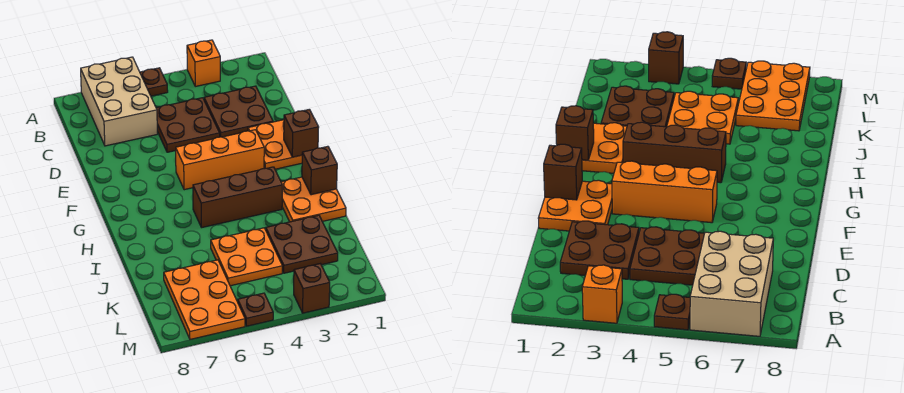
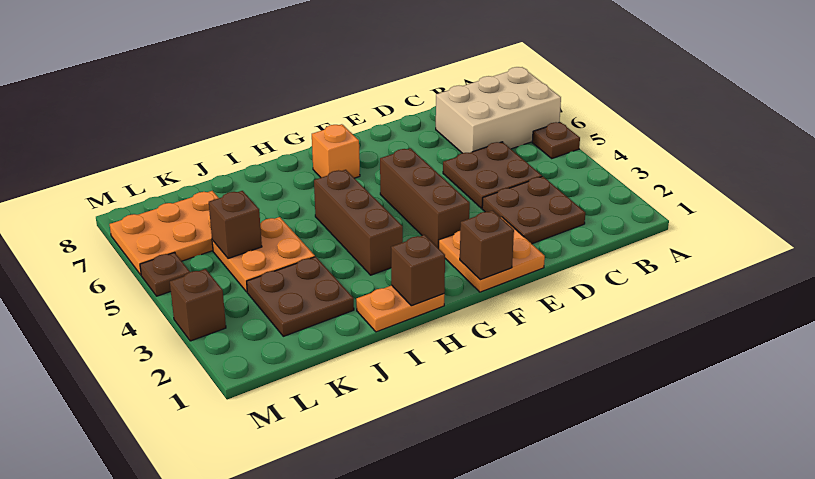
orange 1x1 brick [187,40,220,86] -> orange 1x1 brick moved to [312,124,360,178]
orange 1x3 brick [176,130,264,190] -> brown 1x3 brick [380,148,470,248]
orange 2x2 plate [281,177,346,222] -> orange 1x2 plate [356,285,444,332]
none -> brown 1x1 brick [209,191,262,259]

